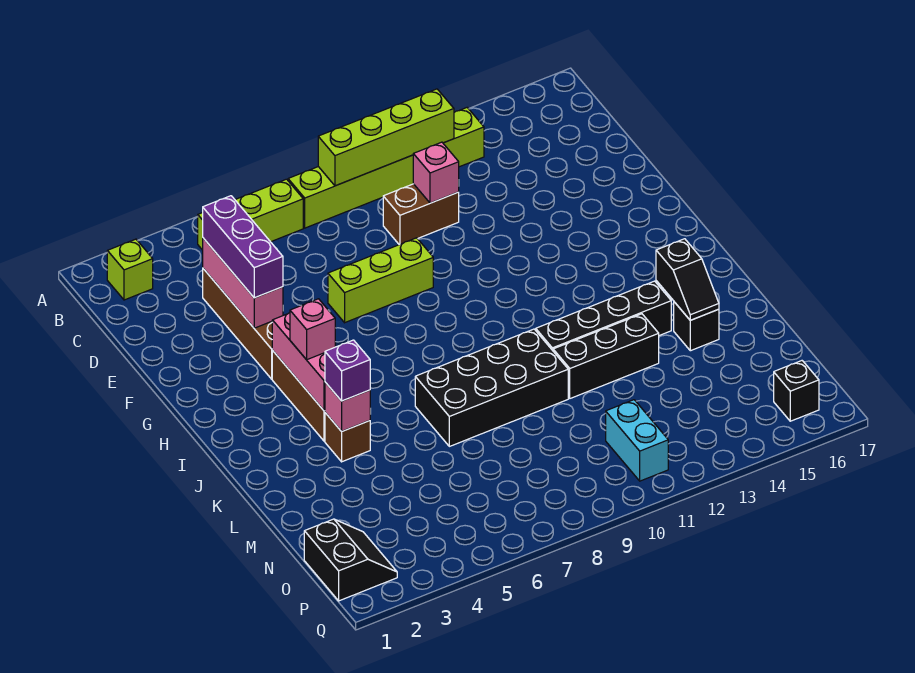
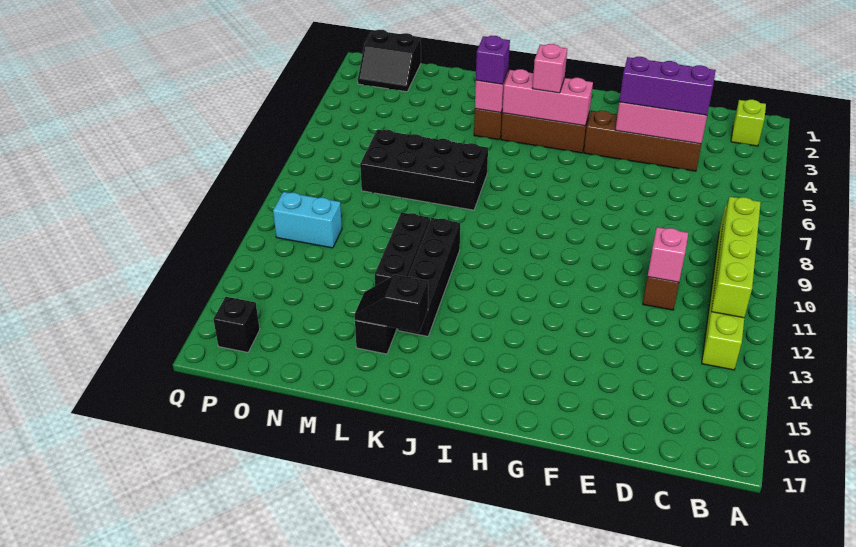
lime 1x3 brick [198,179,303,250] -> none
lime 1x3 brick [328,238,433,323] -> none
black 2x4 brick [415,329,568,446] -> black 2x4 brick turned to [360,130,488,210]

